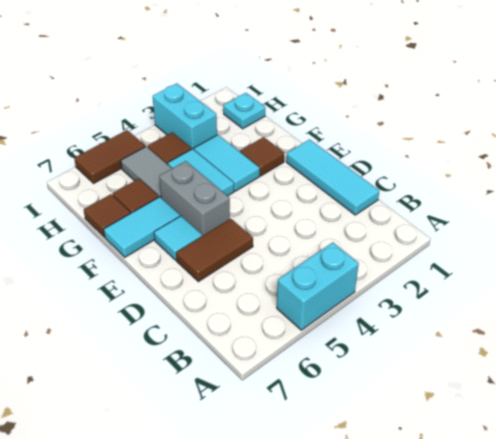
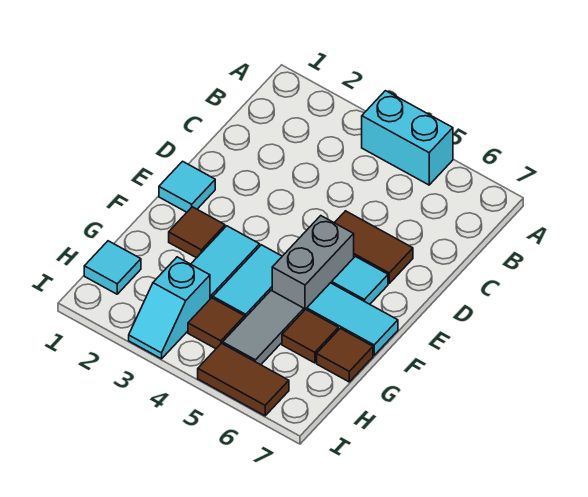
cyan 1x3 tile [286,139,379,215] -> cyan 1x1 tile [159,161,215,212]
cyan 1x1 plate [223,93,265,129] -> cyan 1x1 tile [84,241,141,294]
cyan 1x2 brick [153,83,217,149] -> cyan 1x2 slope [129,257,210,359]

